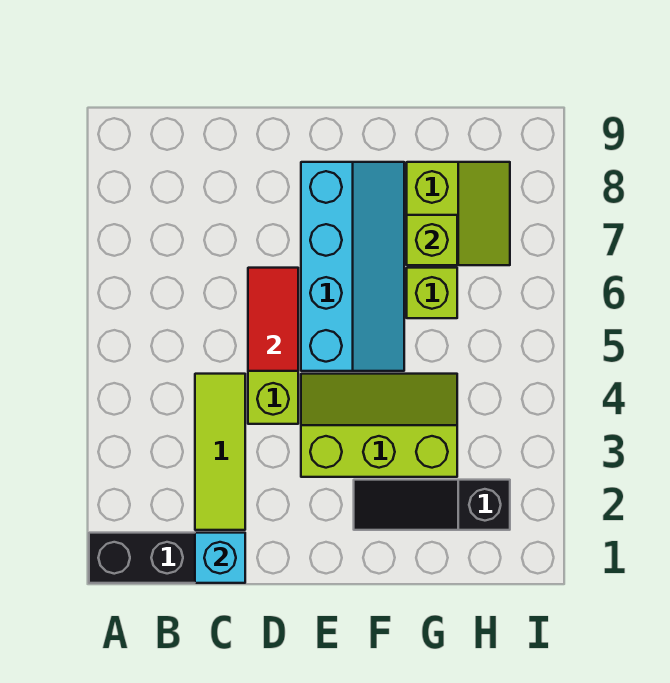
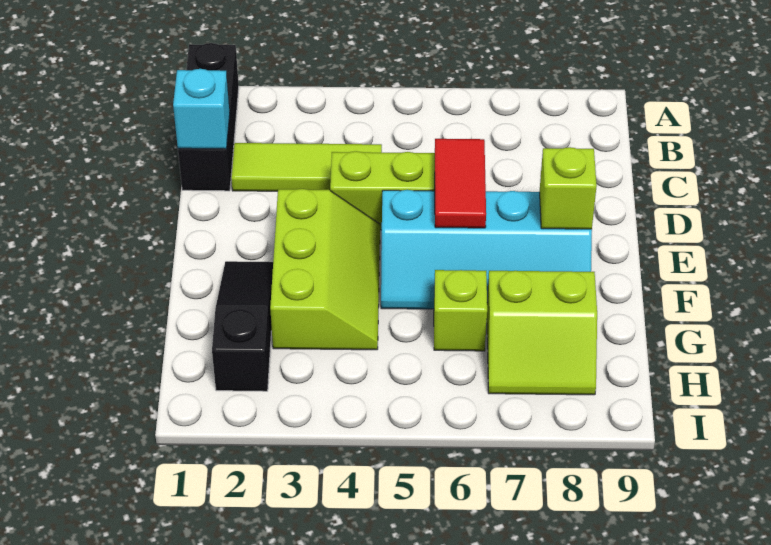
red 1x2 tile [248,268,298,371] -> red 1x2 tile turned to [435,139,486,228]
lime 1x1 brick [407,215,457,265] -> lime 1x1 brick moved to [540,147,597,229]

